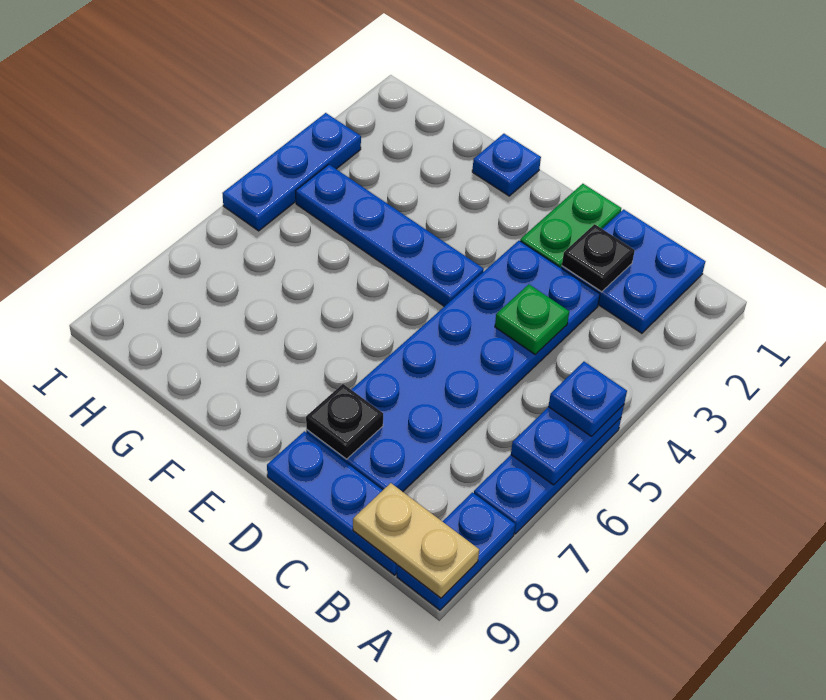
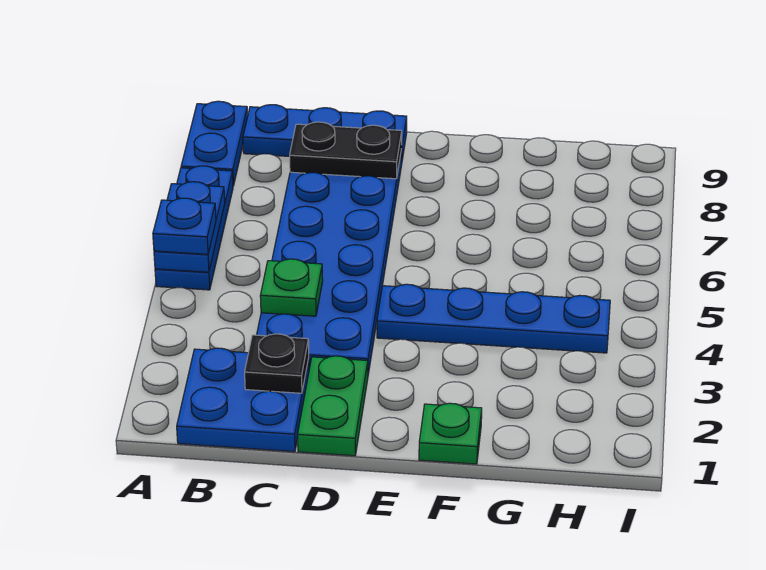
tan 1x2 plate [353,483,479,598] -> none
black 1x1 plate [306,384,383,459] -> black 1x2 plate [290,122,402,179]
blue 1x1 plate [472,134,541,196] -> green 1x1 plate [419,403,482,464]
blue 1x3 plate [222,113,361,231] -> none

